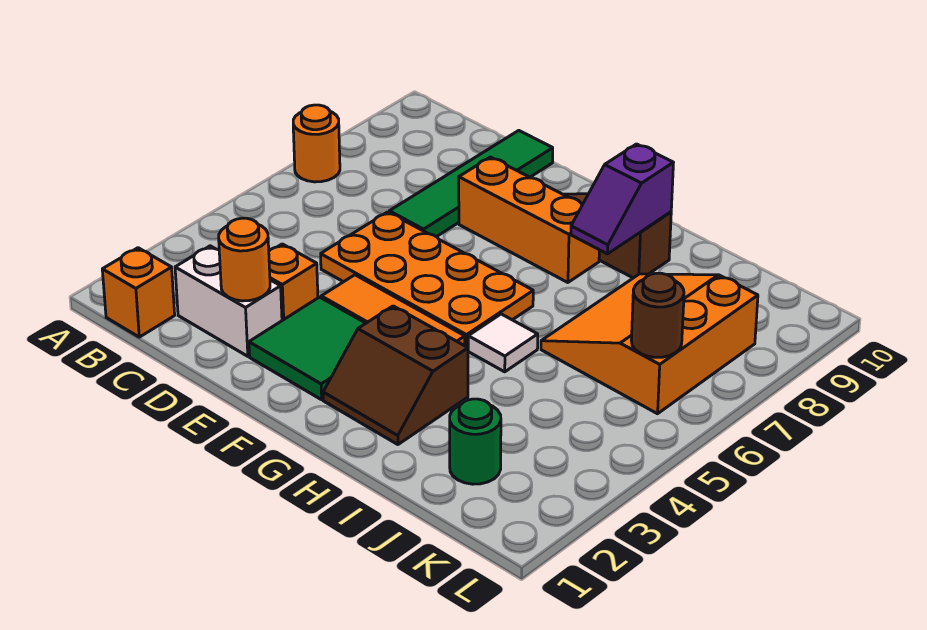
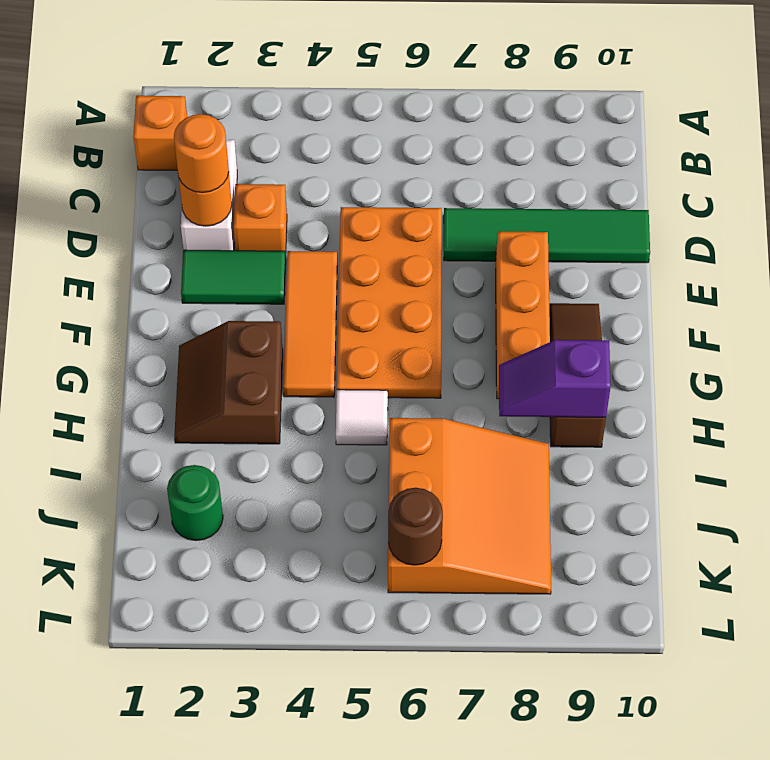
orange 1x1 round brick [293,105,340,182] -> orange 1x1 round brick moved to [174,114,229,193]
green 2x2 tile [249,297,366,400] -> green 1x2 tile [181,250,286,304]
orange 3x3 slope [541,274,758,414] -> orange 3x3 slope turned to [388,418,551,594]

